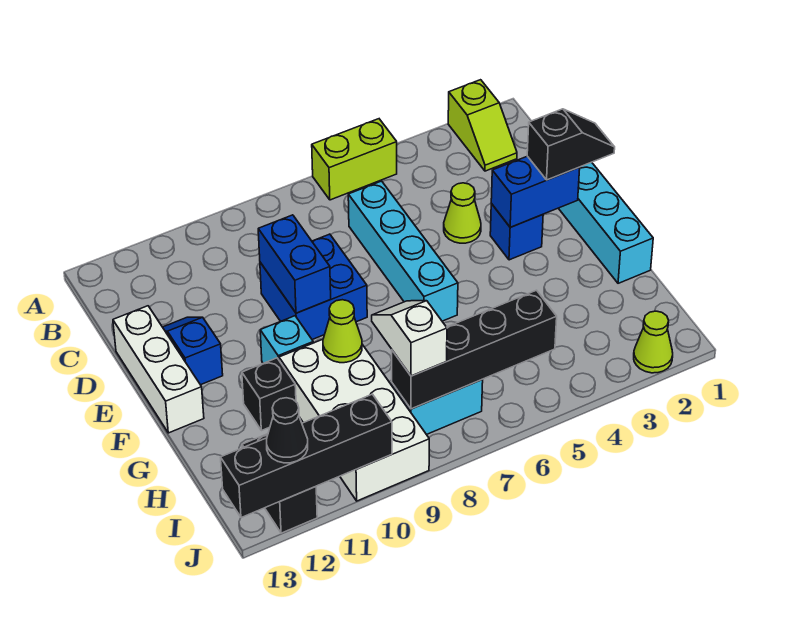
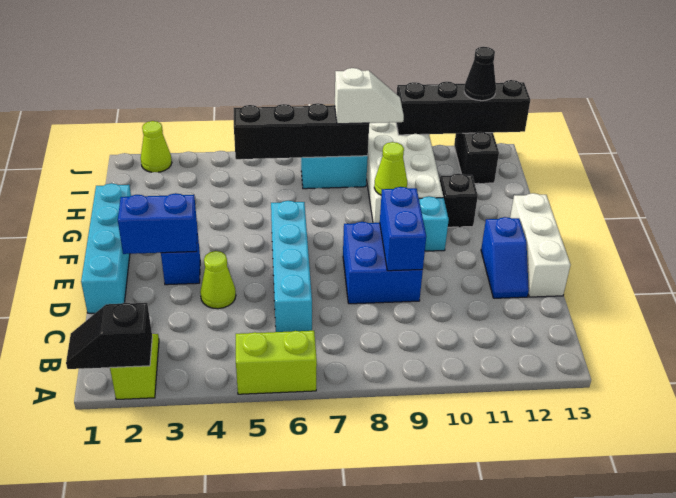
black 1x2 slope [527,109,615,180] -> black 1x2 slope moved to [66,303,152,369]
white 1x2 slope [372,301,447,376] -> white 1x2 slope turned to [335,68,404,124]

